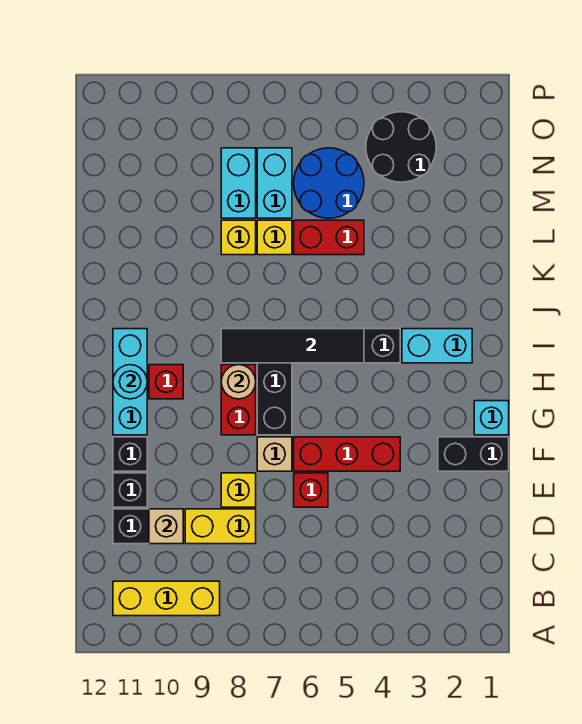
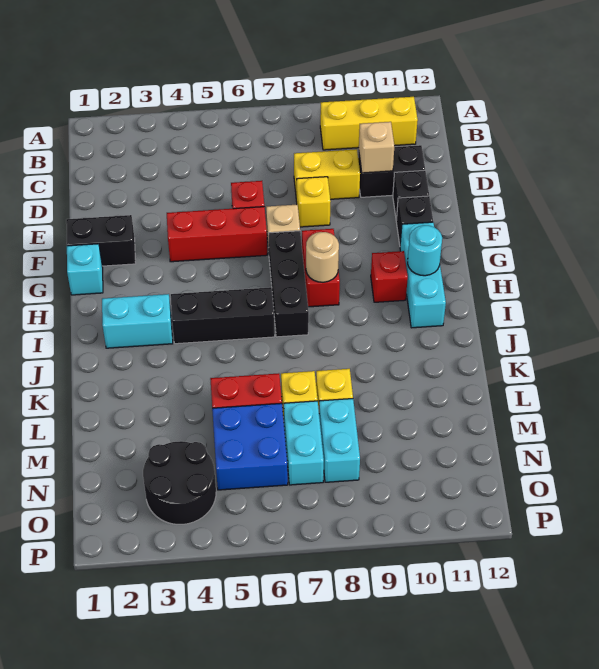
black 1x4 tile [221,329,364,363] -> none
blue 2x2 round brick [294,148,364,218] -> blue 2x2 brick [212,403,288,490]

